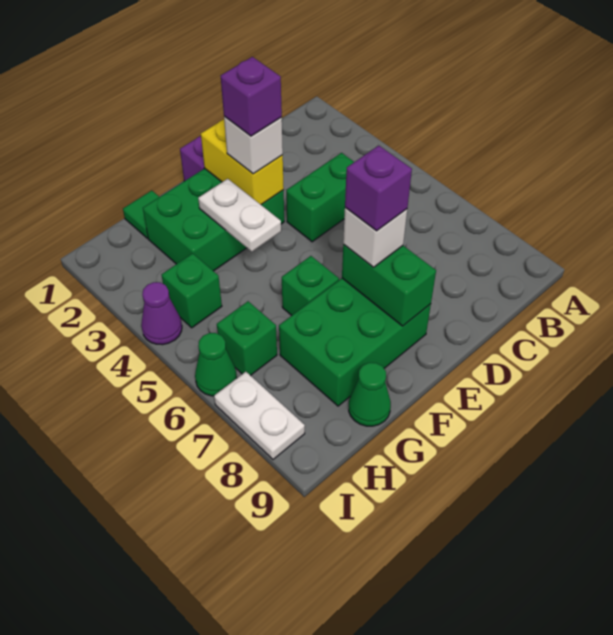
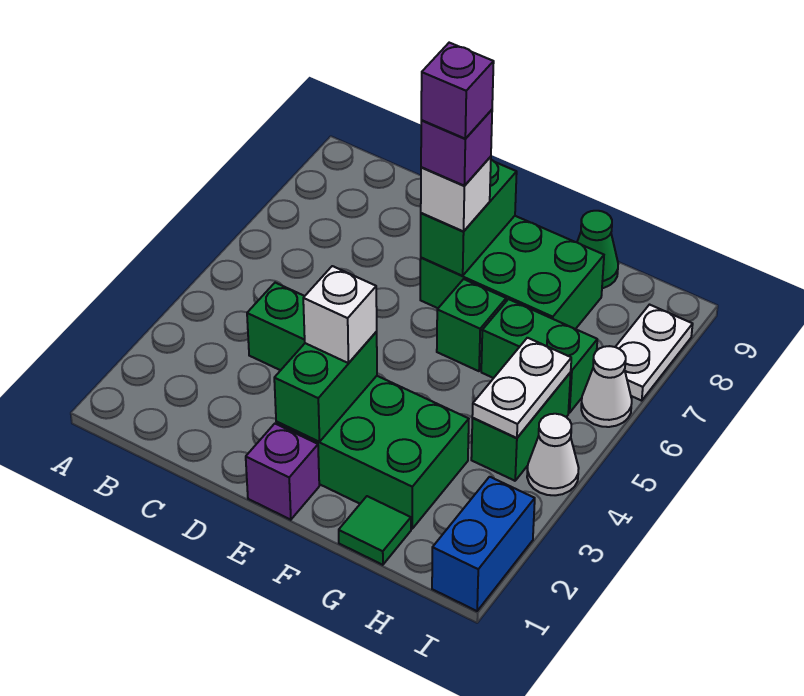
yellow 1x2 brick [201,119,284,205] -> green 1x2 brick [274,332,377,442]
purple 1x1 brick [221,57,282,136] -> purple 1x1 brick moved to [421,43,494,138]
white 1x2 plate [198,179,281,252] -> white 1x2 plate moved to [472,338,571,438]
green 1x1 brick [162,253,222,328] -> green 1x2 brick [471,372,571,481]
green 1x1 brick [217,301,277,376] -> green 1x2 brick [481,299,597,413]
none -> blue 1x2 brick [432,477,535,611]
purple 1x1 cone [141,282,182,345] -> white 1x1 cone [527,414,579,495]
green 1x1 cone [195,333,237,396] -> white 1x1 cone [581,346,632,427]

